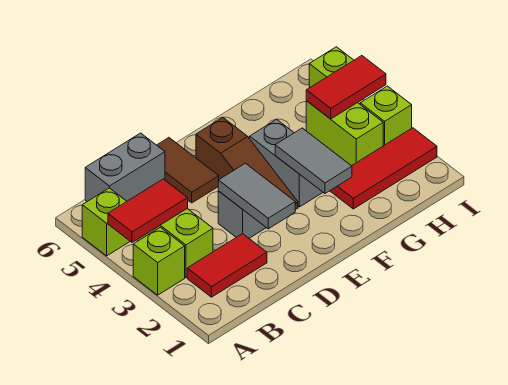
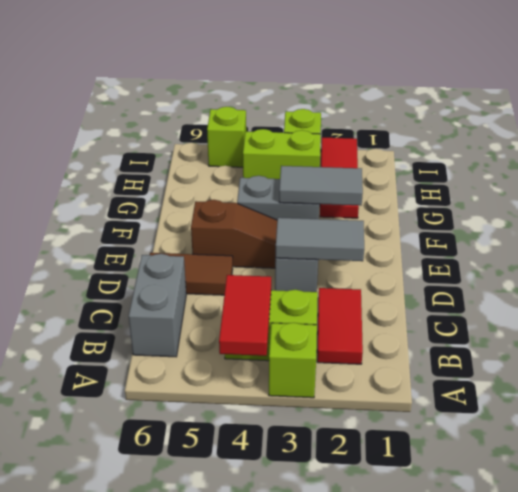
lime 1x1 brick [82,188,130,256] -> none
red 1x2 tile [306,56,386,119] -> none

